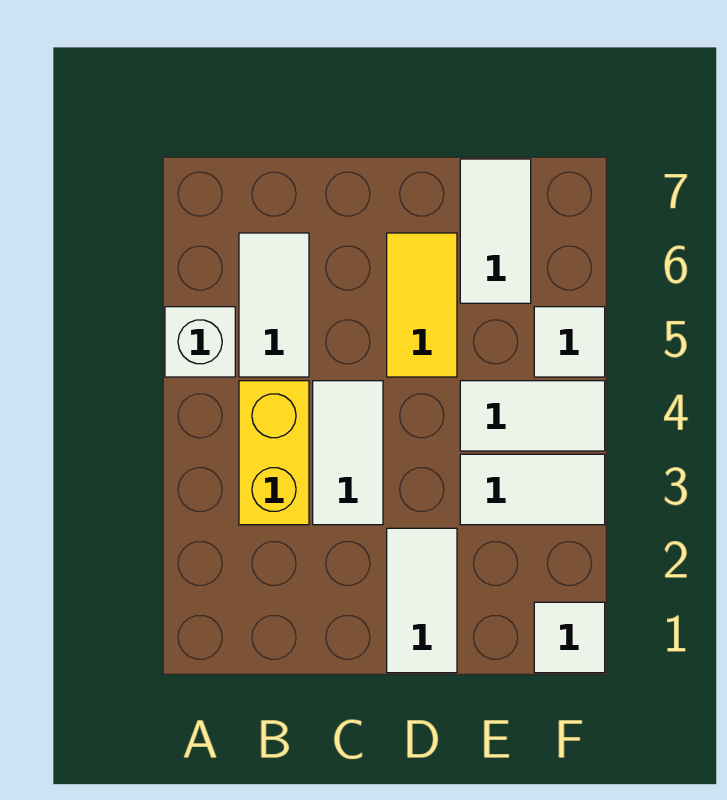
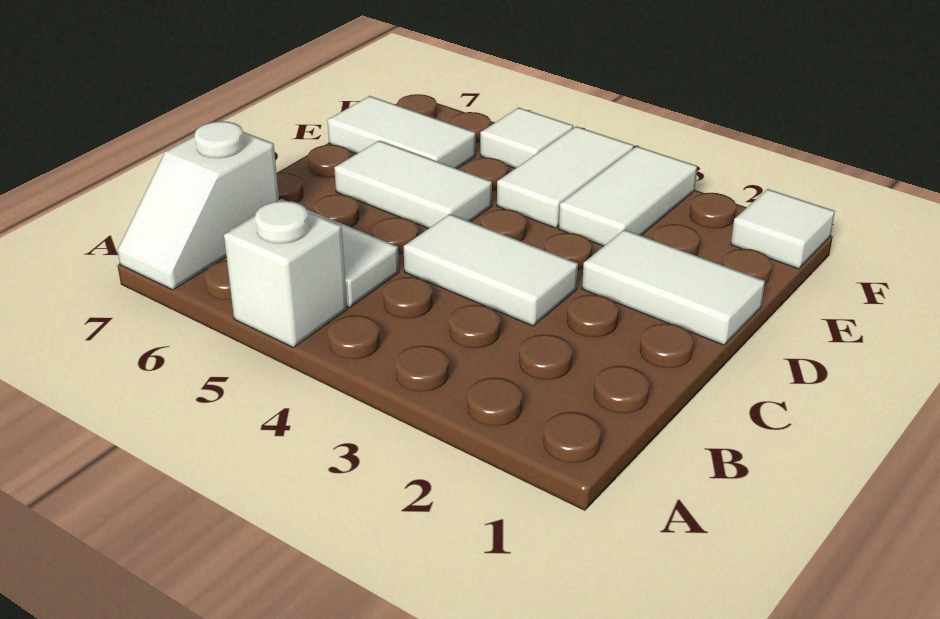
none -> white 1x2 slope [118,121,279,290]
yellow 1x2 brick [239,381,309,525] -> none
yellow 1x2 tile [387,233,457,377] -> white 1x2 tile [334,141,492,229]

